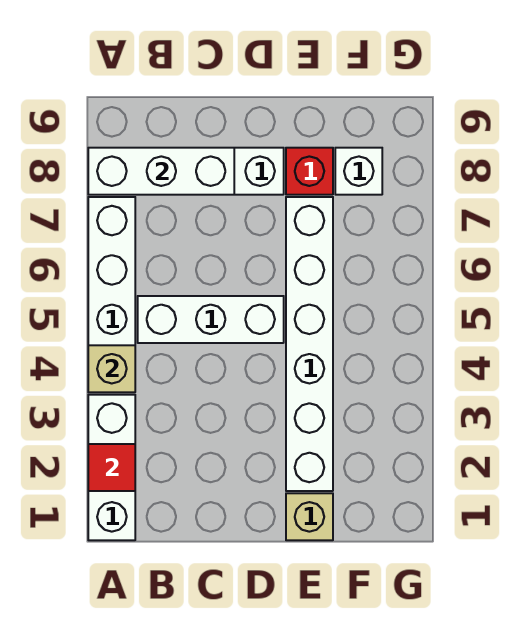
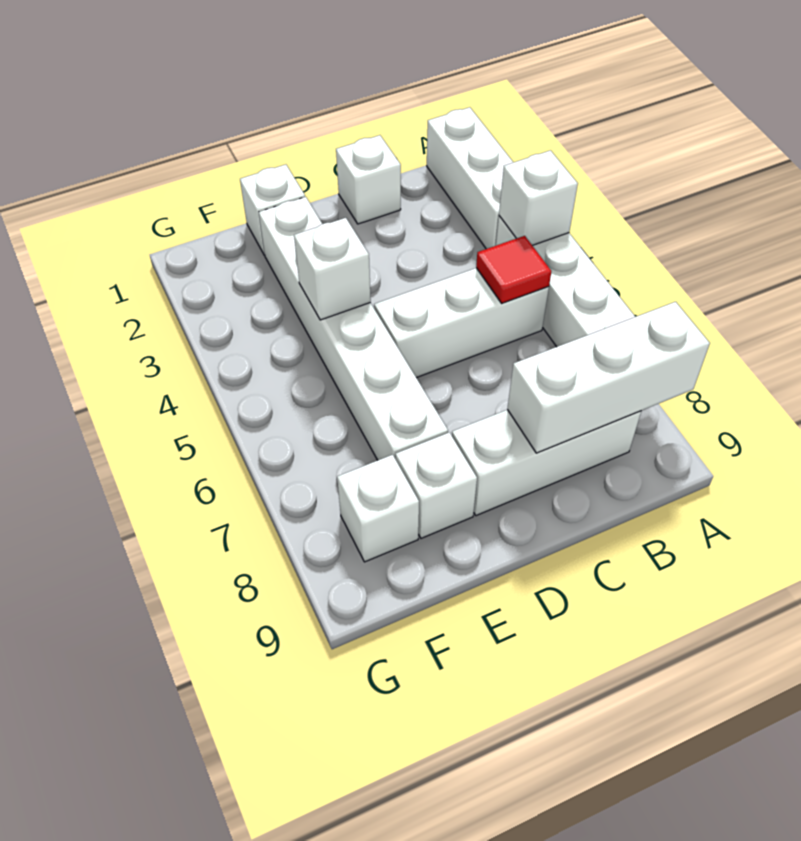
red 1x1 tile [88,444,135,491] -> red 1x1 tile moved to [476,236,551,303]
tan 1x1 brick [88,345,135,392] -> white 1x1 brick [499,150,578,245]
none -> white 1x1 brick [336,135,401,224]
tan 1x1 brick [286,493,333,540] -> white 1x1 brick [240,165,305,255]
none -> white 1x1 brick [294,218,371,320]
red 1x1 brick [286,148,333,195] -> white 1x1 brick [396,432,477,538]

